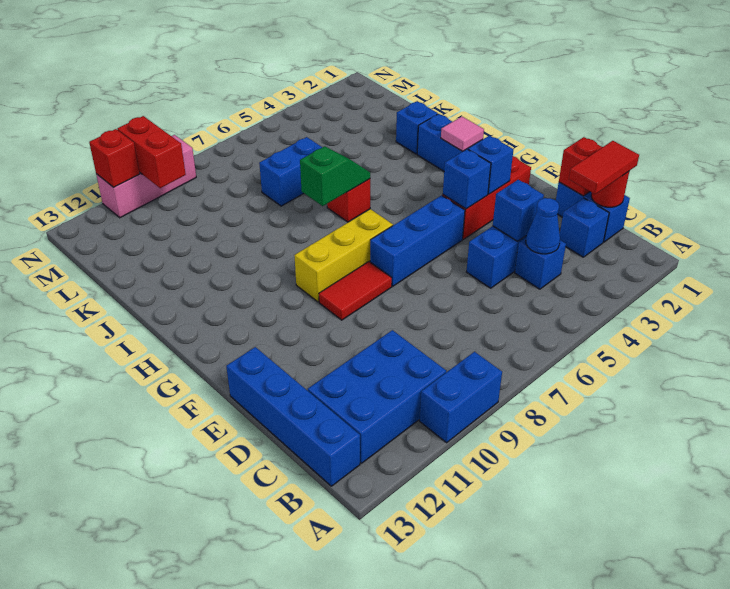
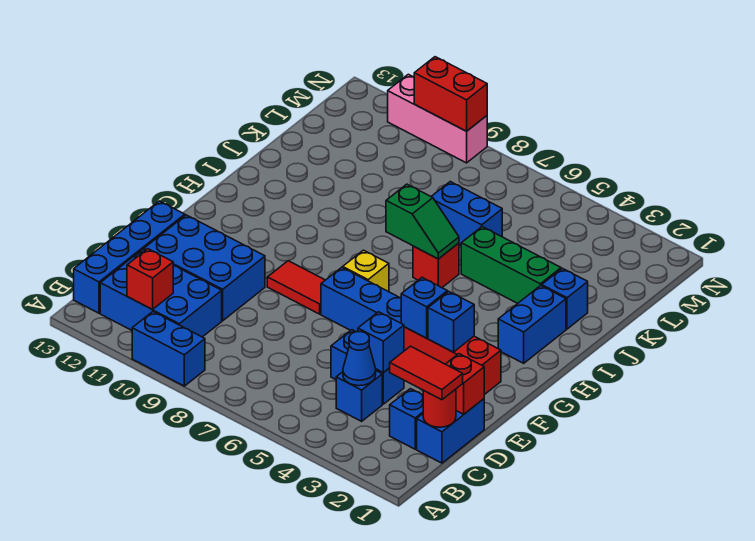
none -> blue 2x3 brick [144,215,265,321]
yellow 1x3 brick [294,209,393,302] -> yellow 1x1 brick [343,250,389,292]
pink 1x1 tile [441,117,484,151] -> none
none -> green 1x3 brick [461,227,561,303]
red 1x2 brick [117,116,186,188] -> red 1x2 brick turned to [414,57,487,131]
red 1x1 brick [89,129,140,187] -> red 1x1 brick moved to [127,249,173,309]

